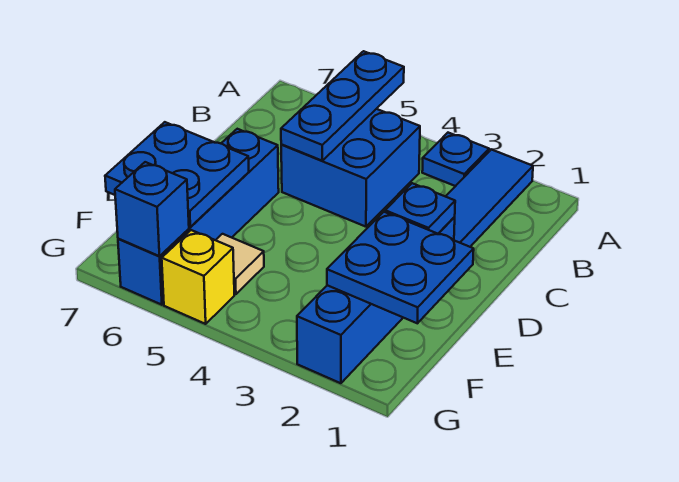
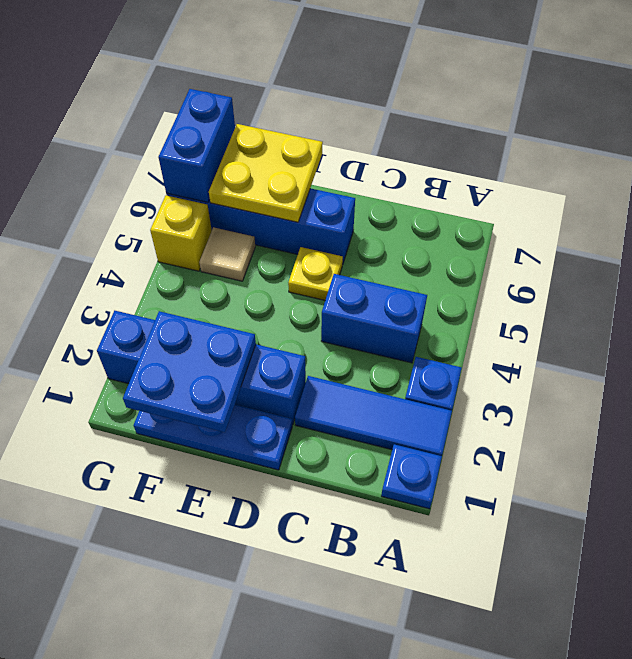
blue 1x3 plate [281,51,404,161] -> blue 1x3 plate moved to [134,405,292,470]
blue 2x2 brick [281,109,420,227] -> blue 1x2 brick [321,274,427,363]
blue 1x1 plate [385,183,455,234] -> blue 1x1 plate moved to [381,444,442,509]
none -> yellow 1x1 plate [288,247,343,300]
blue 2x2 plate [105,122,249,227] -> yellow 2x2 plate [209,124,323,222]
blue 1x1 brick [115,162,189,256] -> blue 1x2 brick [158,89,235,202]

